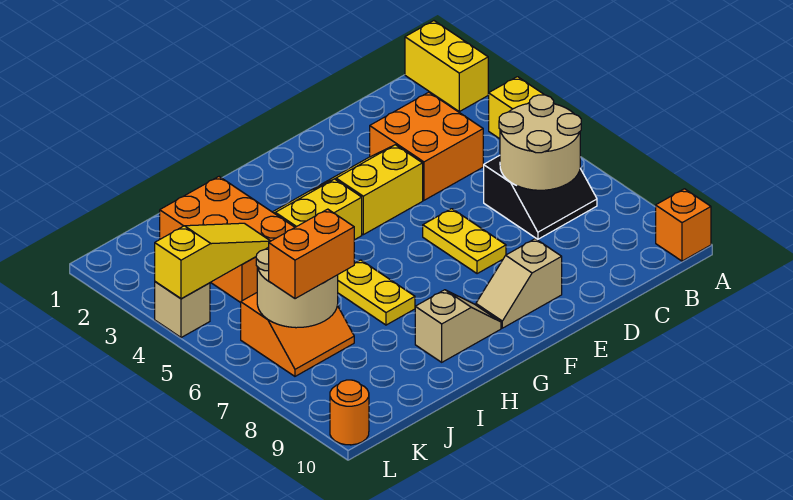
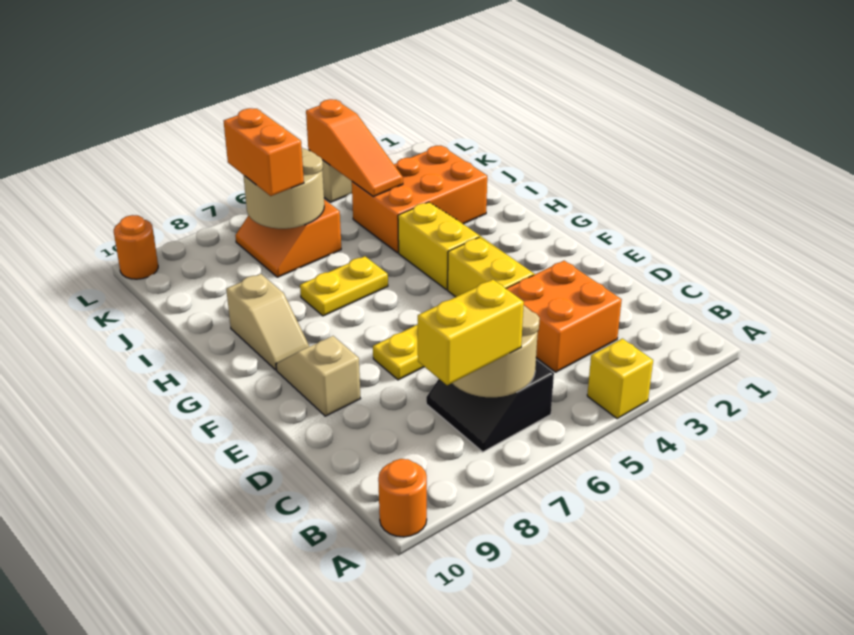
yellow 1x2 brick [405,21,488,112] -> yellow 1x2 brick moved to [418,280,524,385]
orange 1x1 brick [656,189,711,261] -> orange 1x1 round brick [378,459,427,537]
yellow 1x3 slope [155,223,270,299] -> orange 1x3 slope [306,99,403,197]

